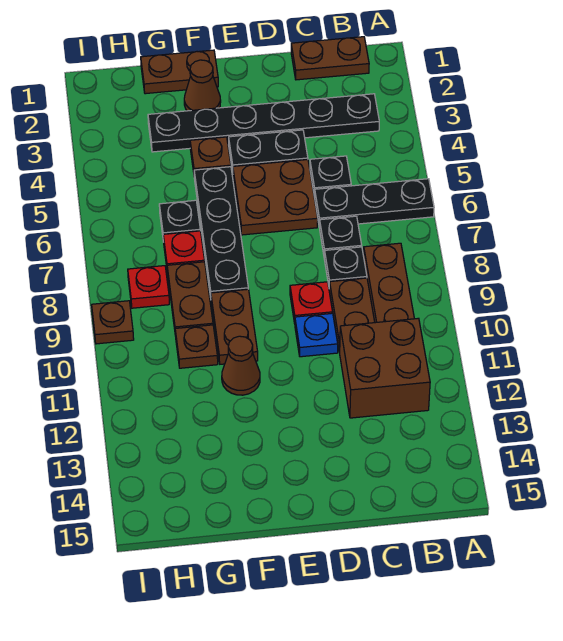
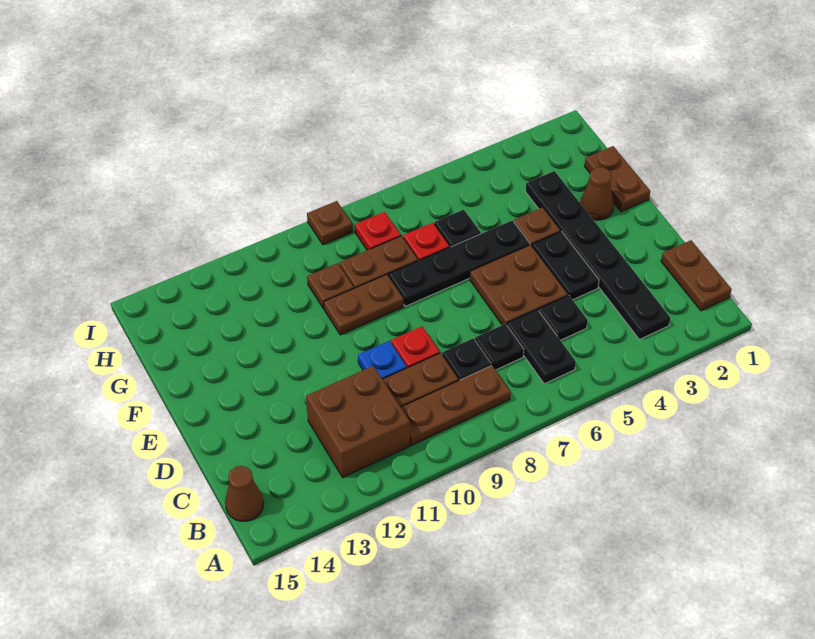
black 1x3 plate [315,179,434,227] -> black 1x2 plate [507,309,576,384]
brown 1x1 cone [222,336,260,395] -> brown 1x1 cone moved to [225,466,264,521]

